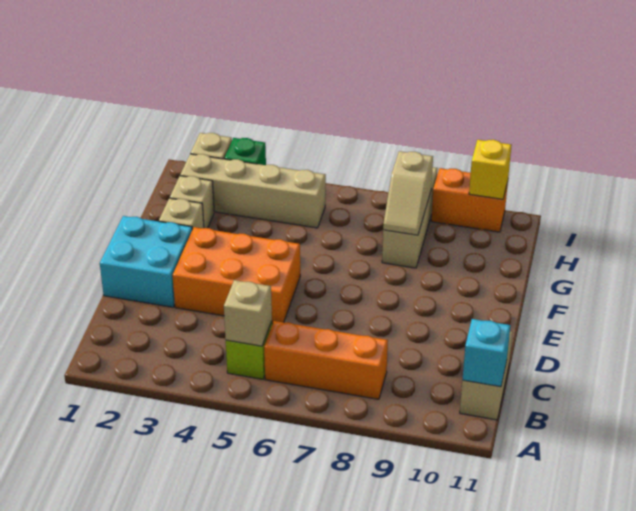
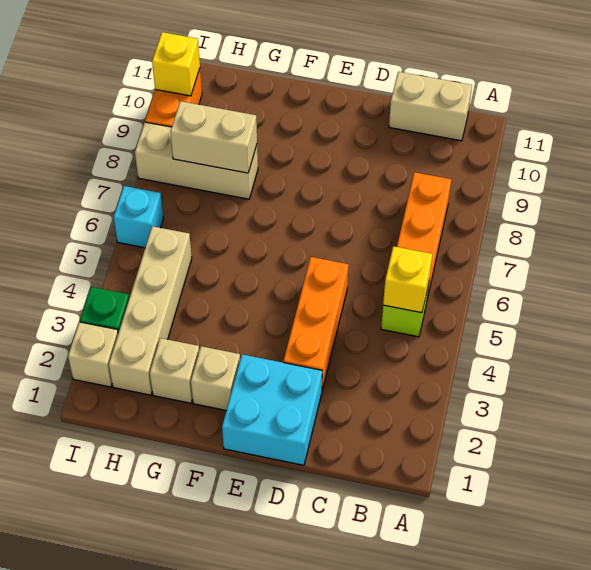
tan 1x1 brick [224,280,272,346] -> yellow 1x1 brick [383,246,432,313]
cyan 1x1 brick [462,319,511,387] -> cyan 1x1 brick moved to [114,186,163,248]
orange 2x3 brick [172,227,300,324] -> orange 1x3 brick [283,257,349,390]
tan 1x2 slope [383,151,433,235] -> tan 1x2 brick [170,101,257,173]

